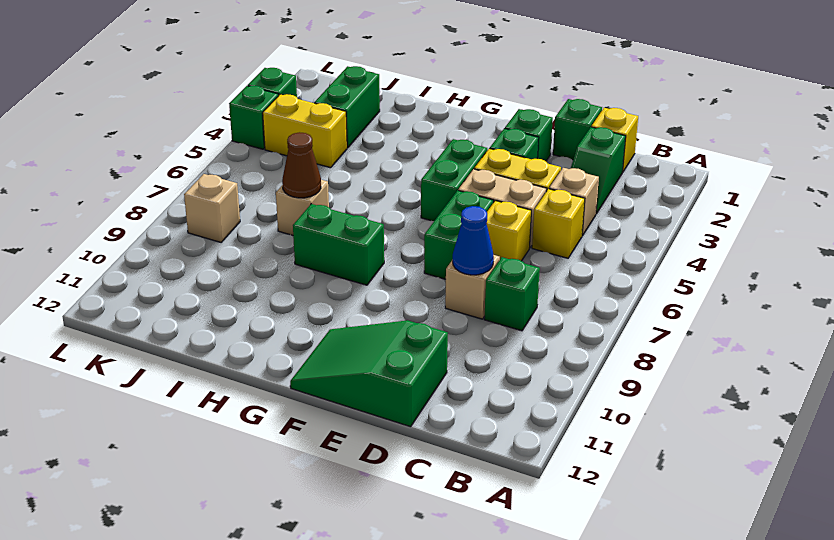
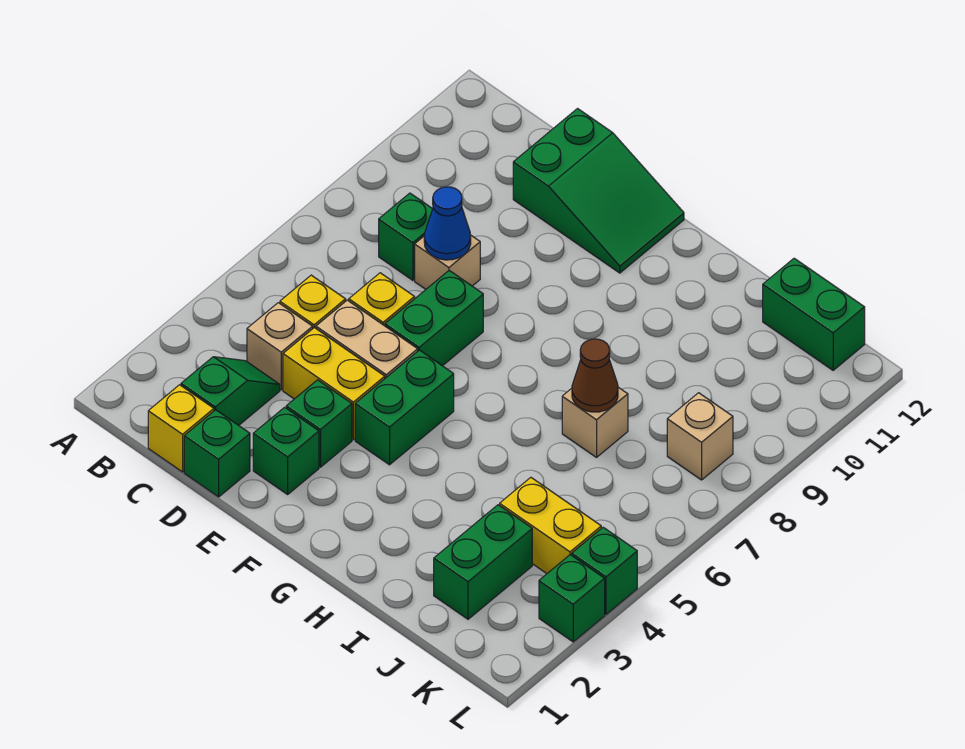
green 1x2 brick [293,204,384,285] -> green 1x2 brick moved to [763,258,865,370]

